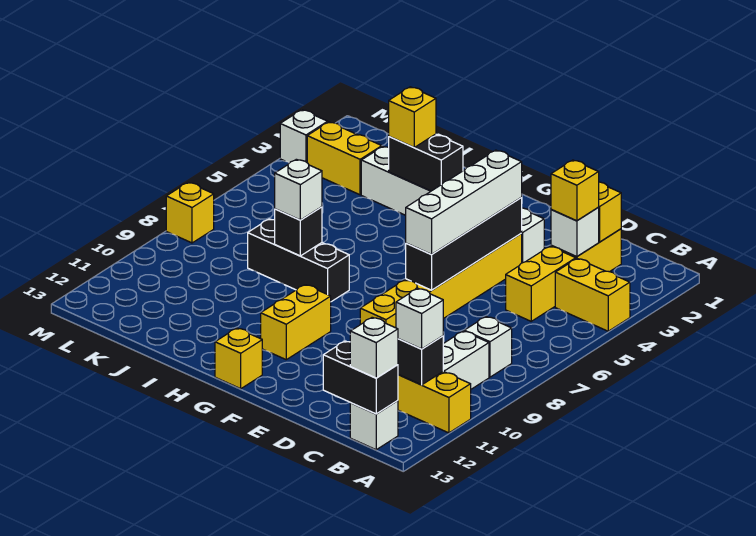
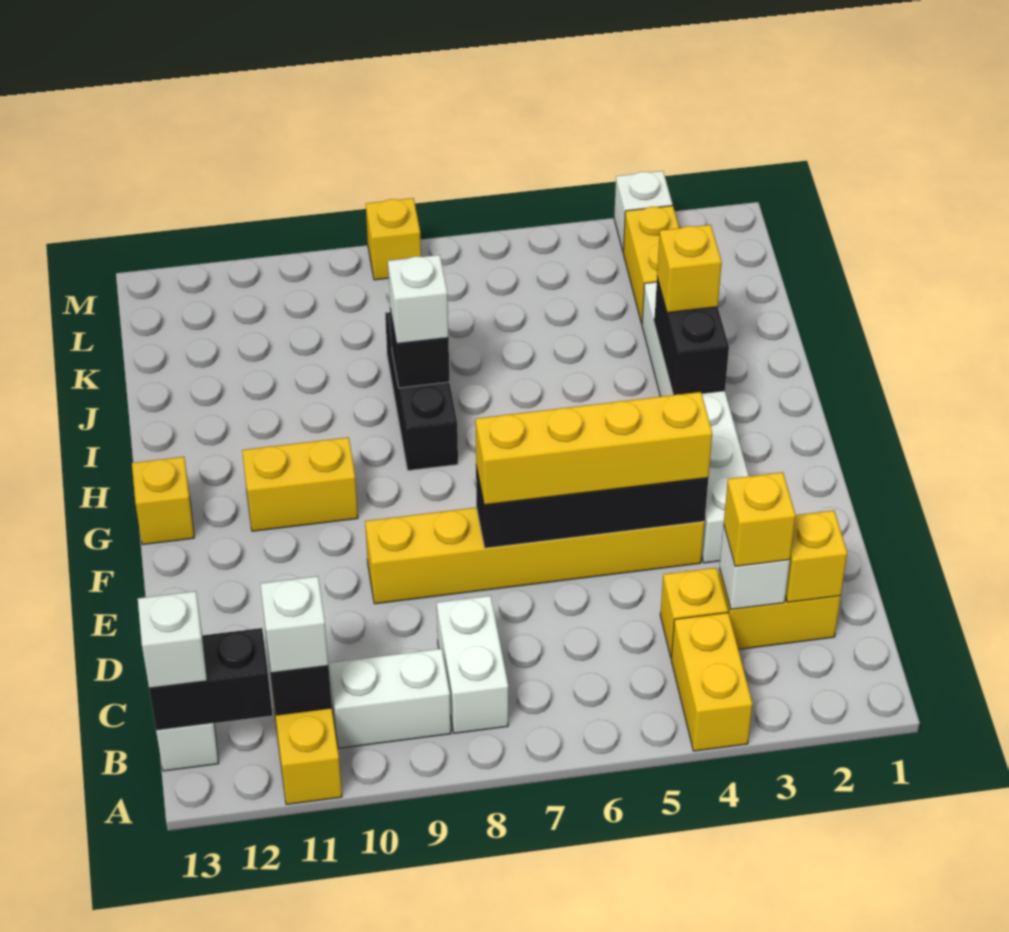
white 1x1 brick [464,317,512,377] -> white 1x2 brick [437,596,508,733]
black 1x2 brick [323,341,398,414] -> black 1x2 brick turned to [149,628,273,730]
yellow 1x2 brick [506,246,576,321] -> yellow 1x1 brick [660,568,728,657]
white 1x4 brick [406,150,522,254] -> yellow 1x4 brick [475,392,712,505]

